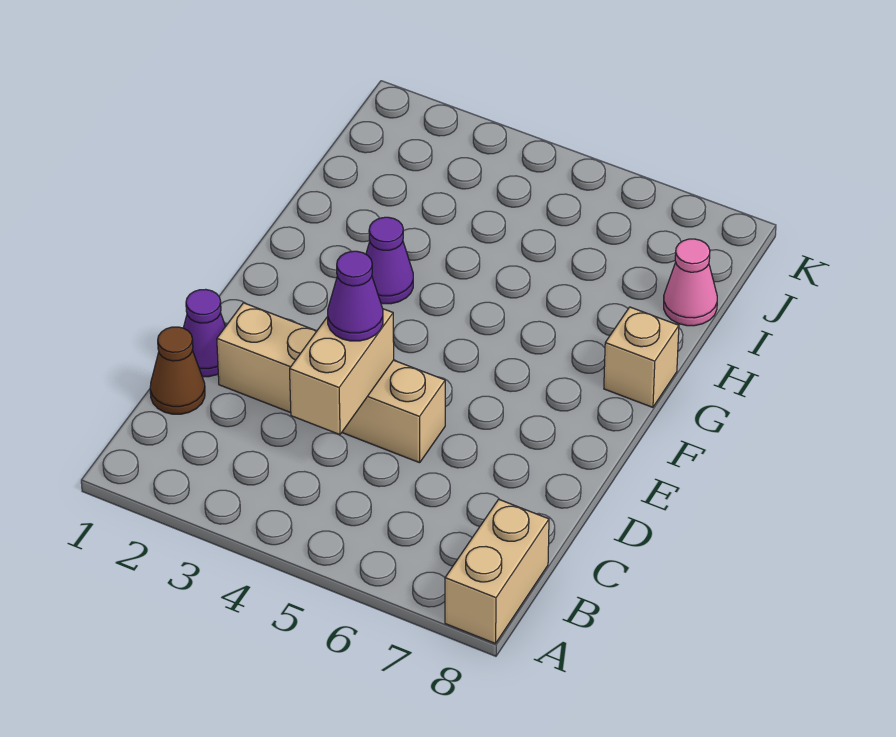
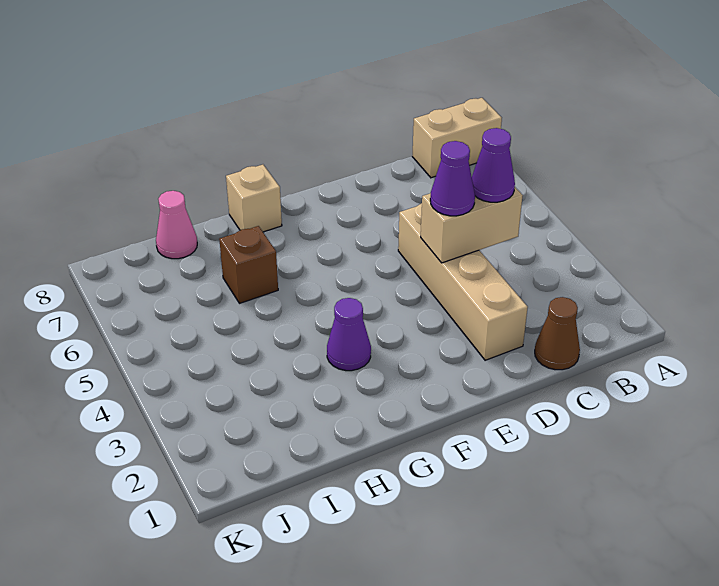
purple 1x1 cone [183,289,226,377] -> purple 1x1 cone moved to [472,128,515,202]
none -> brown 1x1 brick [219,226,278,303]

